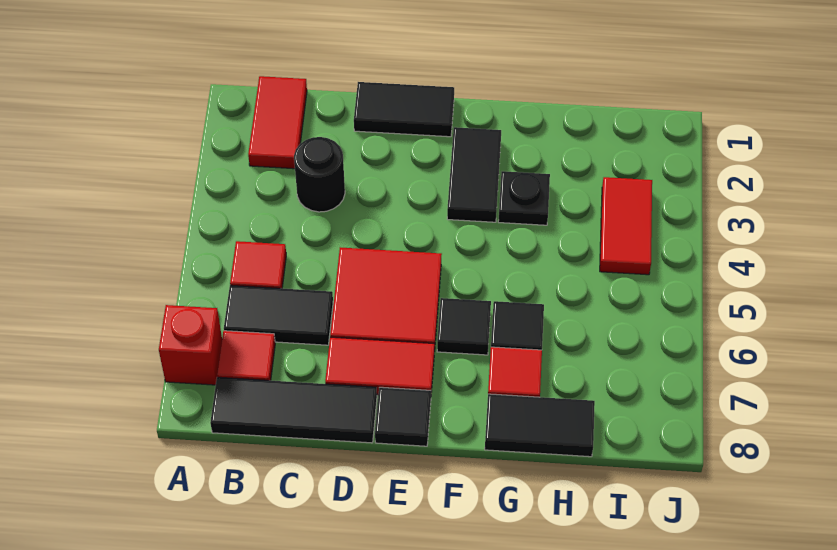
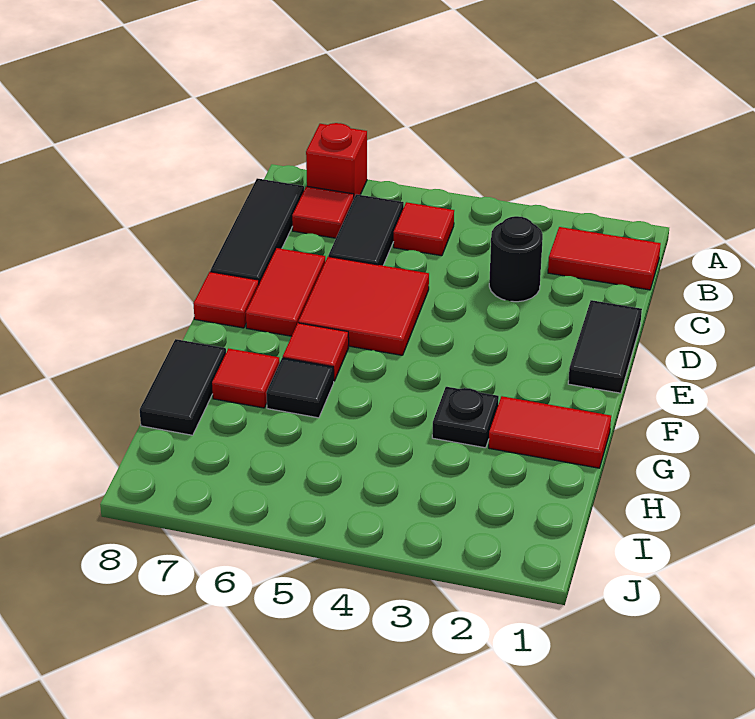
black 1x1 tile [375,387,431,446] -> red 1x1 tile [193,272,259,328]
black 1x2 tile [447,127,501,222] -> none
black 1x1 tile [437,298,491,355] -> red 1x1 tile [283,323,349,381]
red 1x2 tile [600,177,652,275] -> red 1x2 tile moved to [489,396,611,468]

